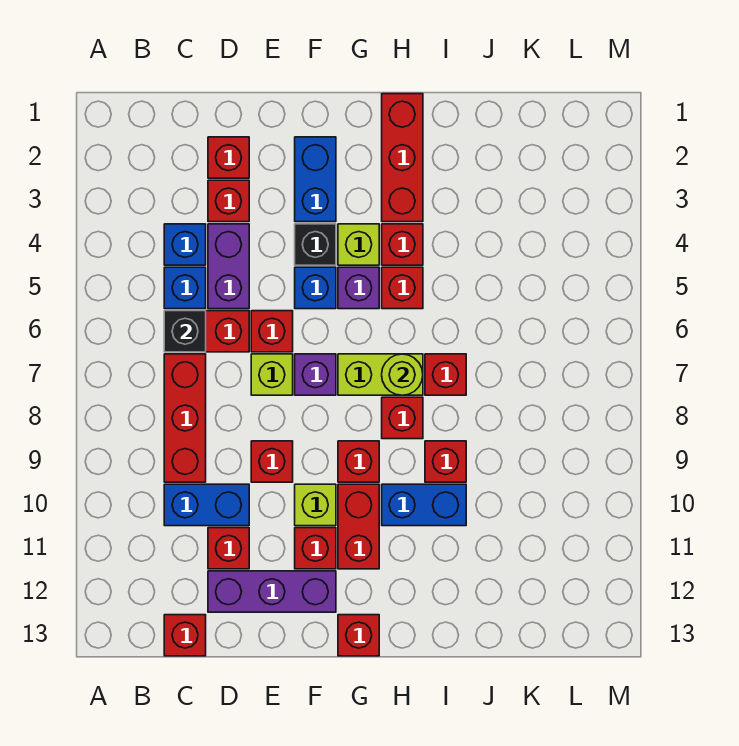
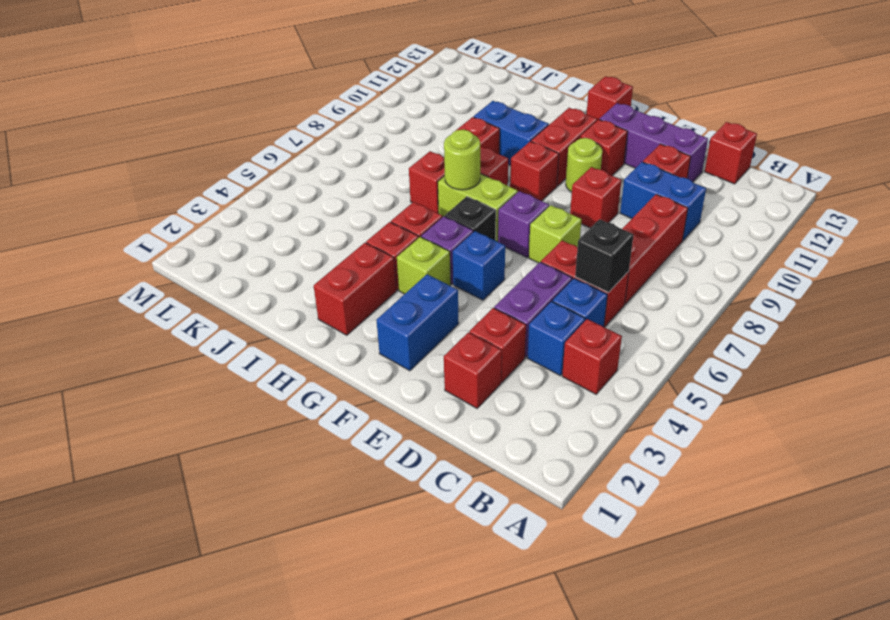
red 1x1 brick [251,311,293,352] -> red 1x1 brick moved to [562,319,622,394]
black 1x1 brick [295,224,336,265] -> black 1x1 brick moved to [445,196,496,240]
lime 1x1 brick [295,484,336,526] -> lime 1x1 round brick [566,138,602,192]
red 1x3 brick [382,94,423,222] -> red 1x2 brick [314,243,396,335]

